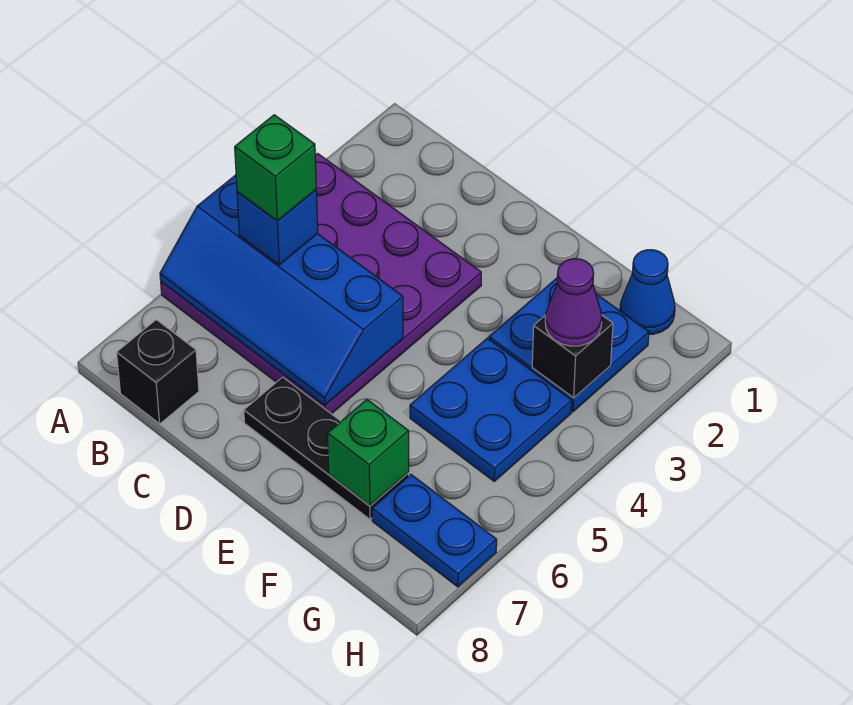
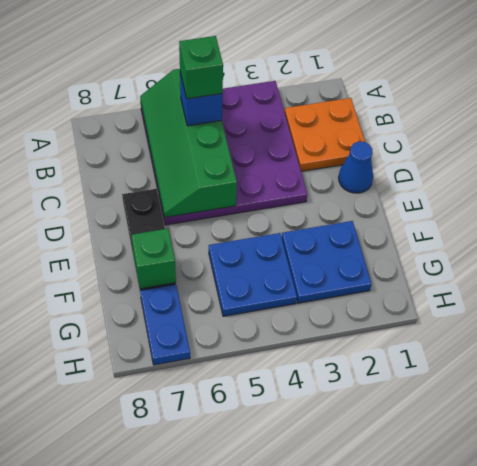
blue 2x4 slope [160,175,403,405] -> green 2x4 slope [140,69,237,217]
none -> orange 2x2 plate [285,98,365,171]
black 1x1 brick [117,320,199,424] -> none
blue 1x1 cone [620,250,675,334] -> blue 1x1 cone moved to [339,141,373,193]
black 1x1 brick [532,315,613,398] -> none
purple 1x1 cone [545,259,602,346] -> none

